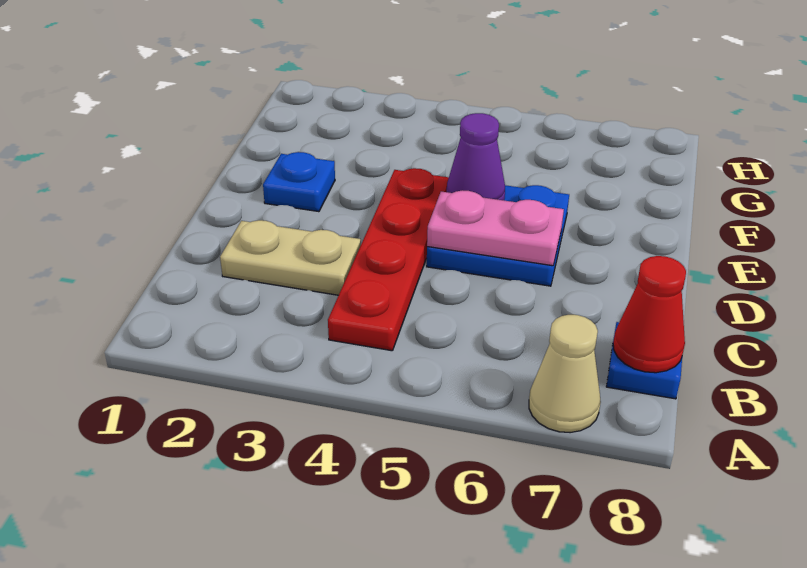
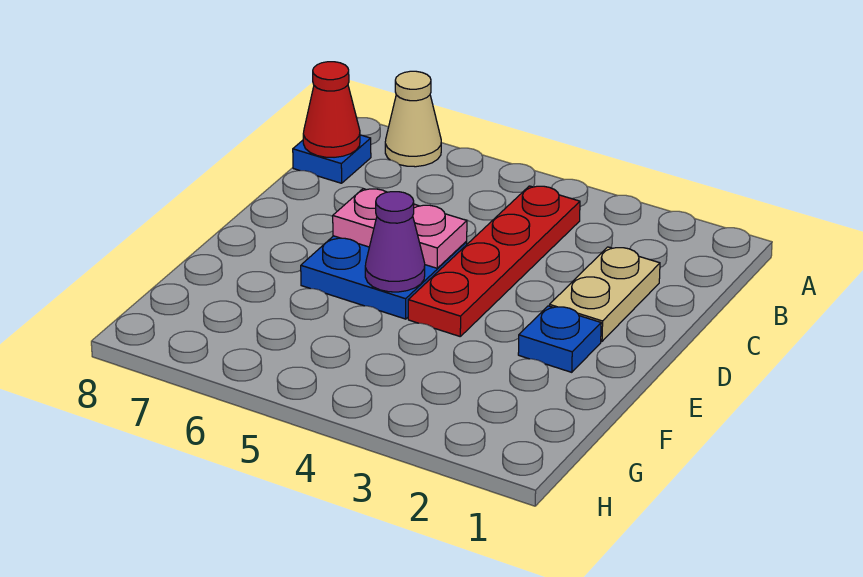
tan 1x2 plate [220,220,361,295] -> tan 1x2 plate turned to [549,247,660,341]

